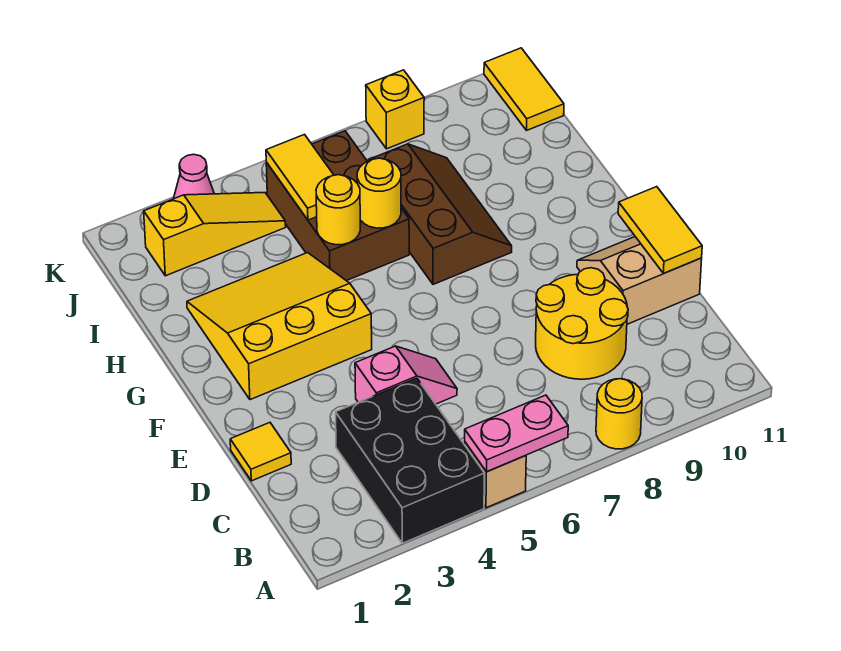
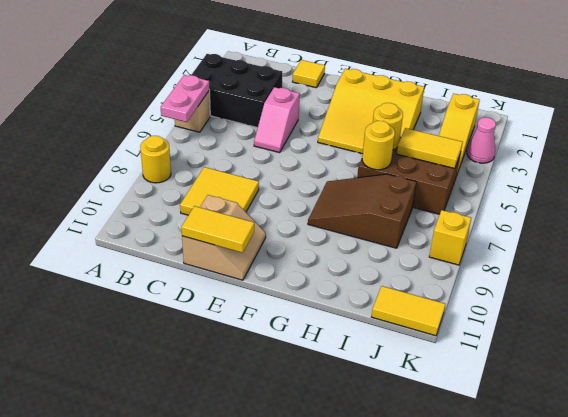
yellow 2x2 round brick [536,268,628,379] -> yellow 2x2 tile [180,167,259,215]
yellow 3x3 slope [187,253,372,400] -> yellow 3x3 slope turned to [318,69,424,154]
brown 2x3 slope [369,144,512,284] -> brown 2x3 slope turned to [308,174,416,248]

